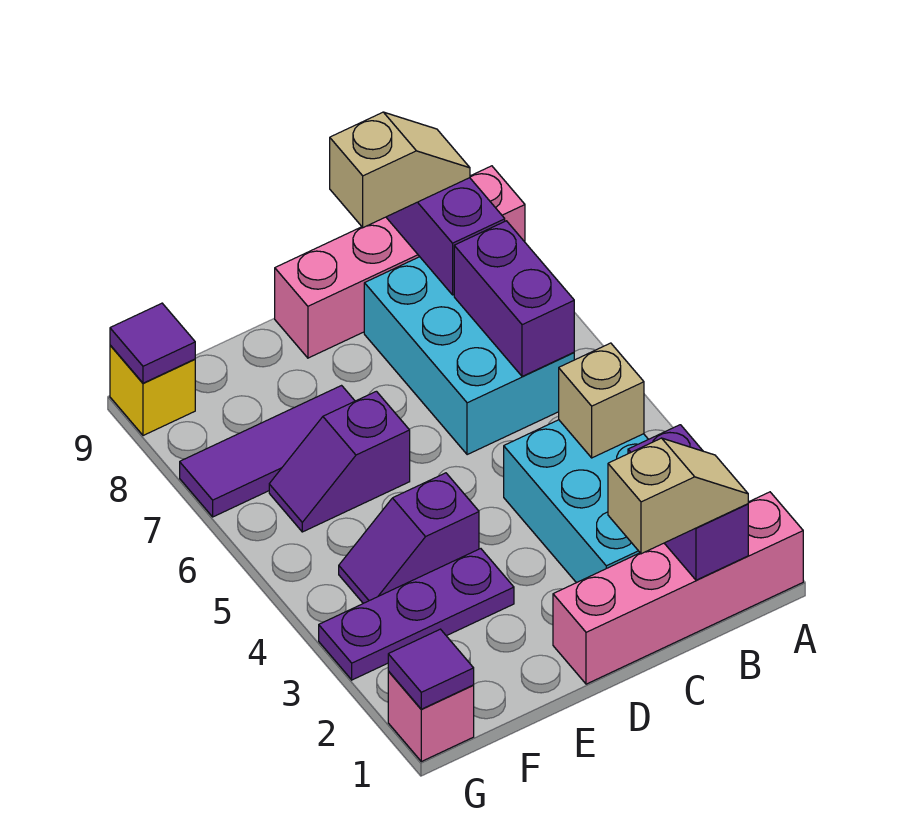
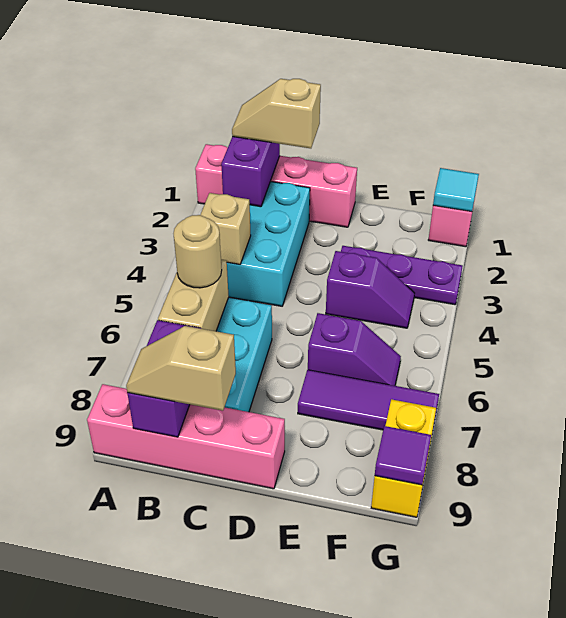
purple 1x2 brick [454,221,574,376] -> tan 1x2 brick [158,259,229,331]
none -> tan 1x1 round brick [173,215,222,288]
purple 1x1 tile [388,629,474,709] -> cyan 1x1 tile [433,168,479,212]
yellow 1x1 brick [110,345,195,436] -> yellow 1x2 brick [371,399,436,517]

